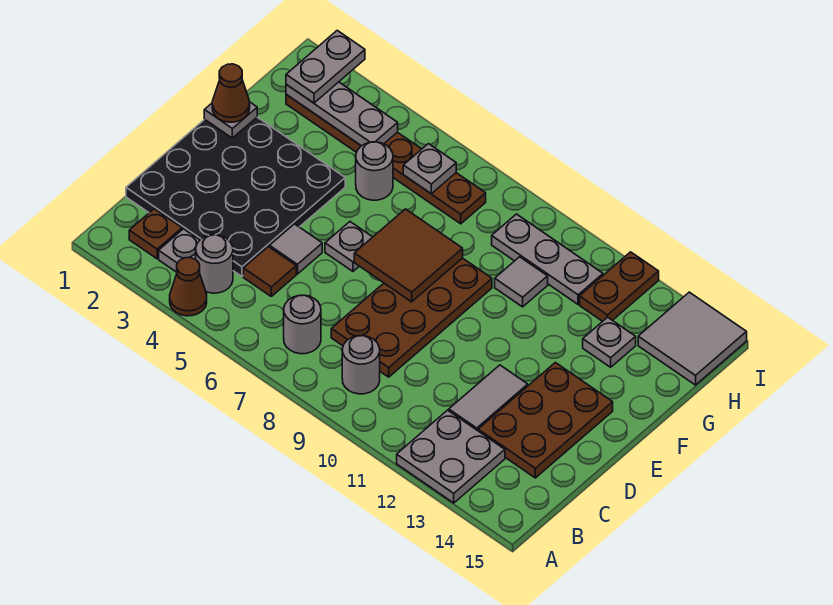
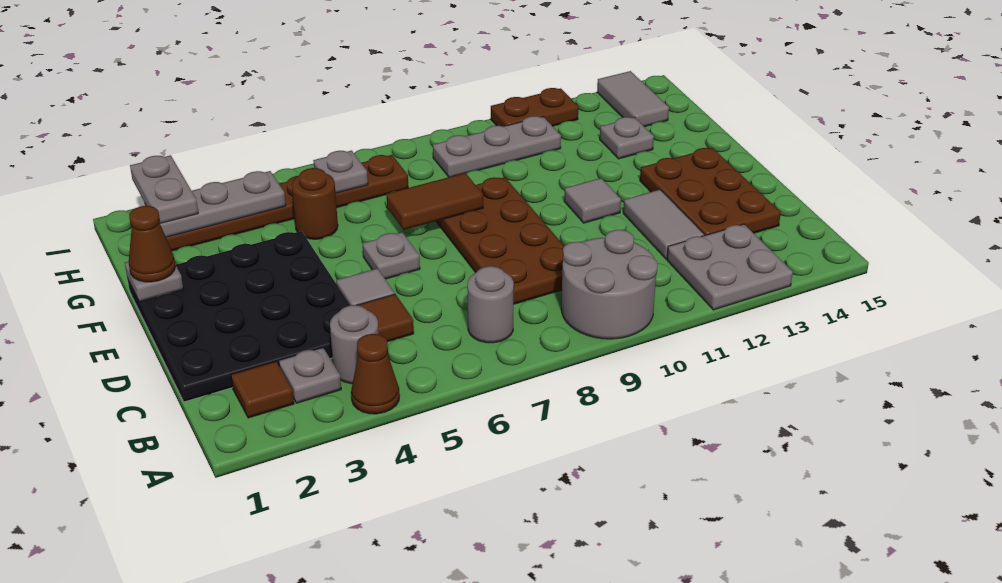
brown 1x1 plate [129,209,182,259] -> brown 1x1 tile [231,361,294,418]
grey 1x1 round brick [342,336,380,394] -> grey 2x2 round brick [561,230,658,339]
brown 2x2 tile [354,209,463,302] -> brown 1x2 tile [386,173,483,230]
grey 1x1 round brick [356,142,393,200] -> brown 1x1 round brick [292,168,338,239]
grey 1x1 tile [495,257,548,307] -> grey 1x1 tile moved to [564,178,621,223]
brown 1x2 plate [580,252,659,321] -> brown 1x2 plate turned to [491,88,578,127]
grey 2x2 tile [638,292,747,385] -> grey 1x2 tile [597,71,669,127]

